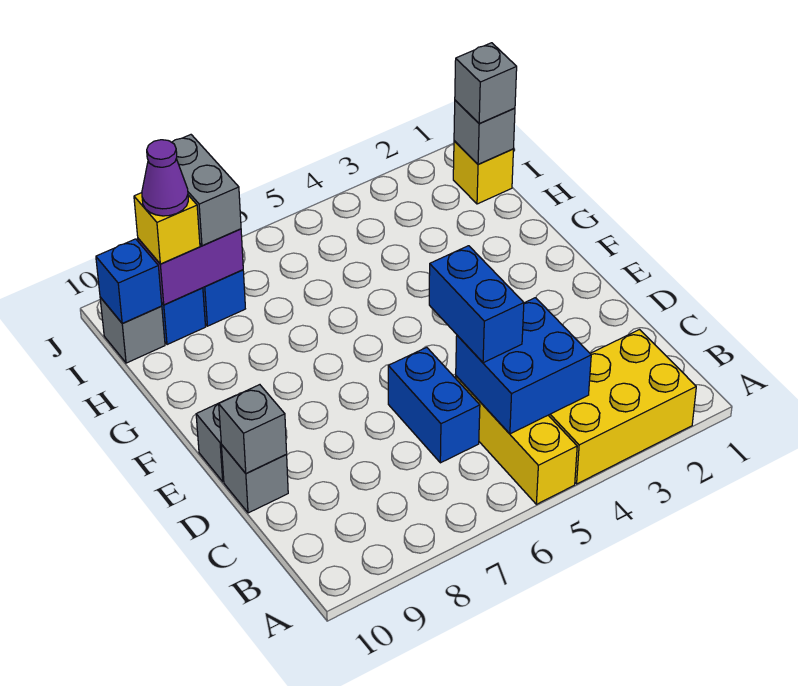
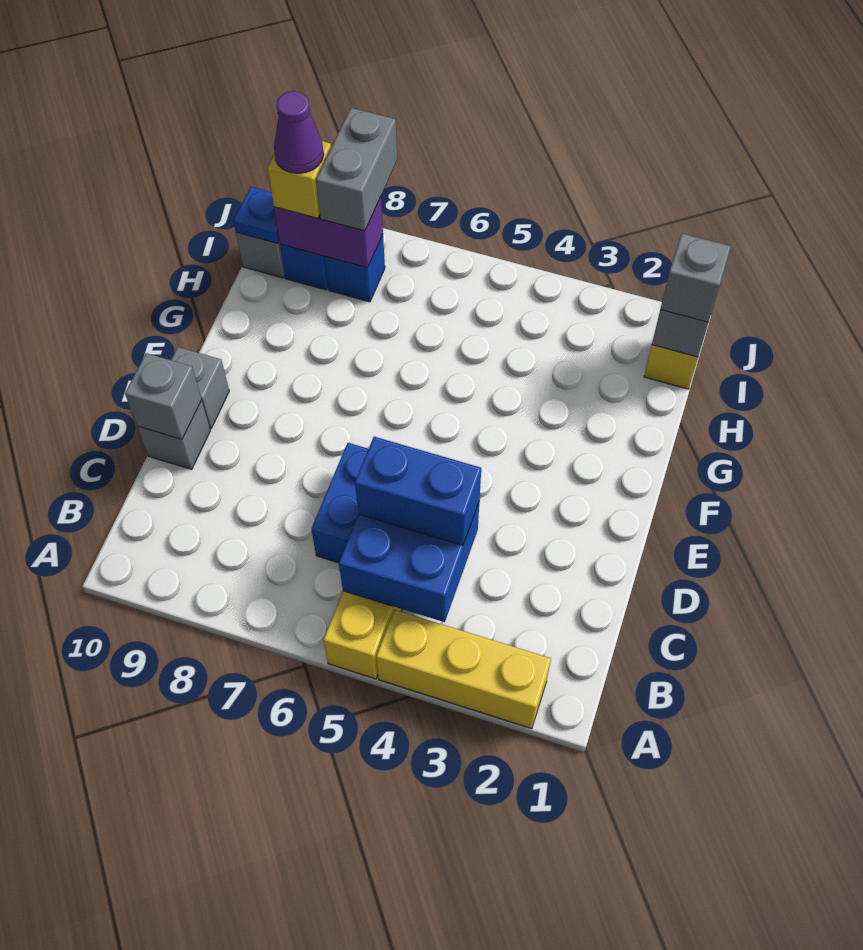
yellow 2x3 brick [549,330,696,484] -> yellow 1x3 brick [376,610,551,729]
blue 1x2 brick [429,246,524,363] -> blue 1x2 brick turned to [355,437,481,545]
blue 1x1 brick [96,239,162,323] -> blue 1x1 plate [233,187,279,243]

